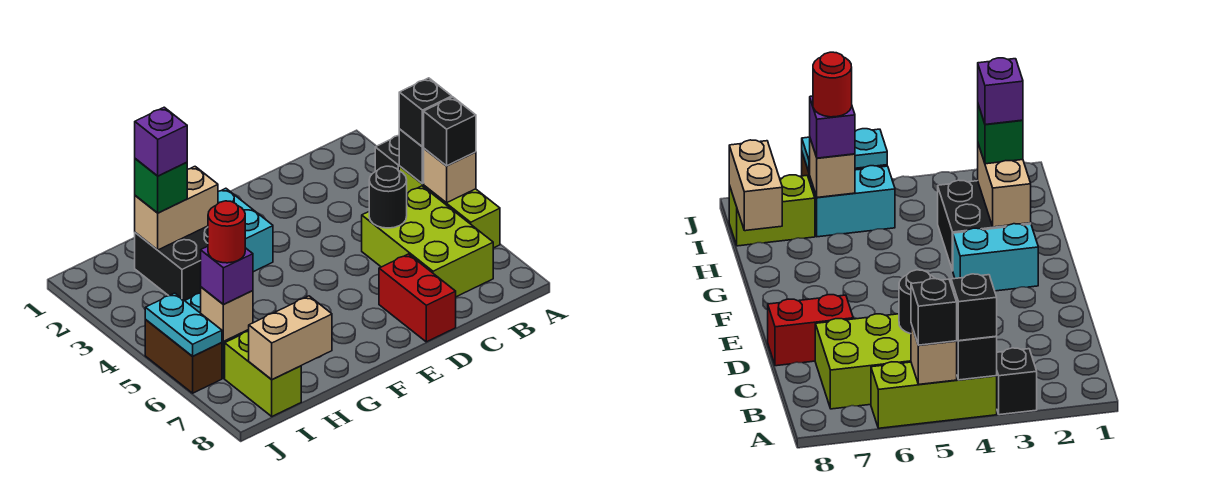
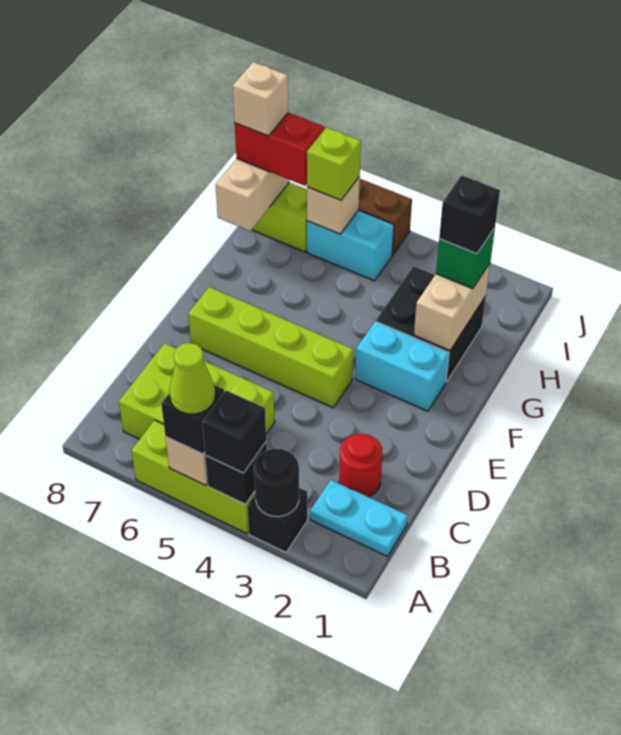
none -> lime 1x1 cone [169,343,215,414]
black 1x1 round brick [369,166,407,228] -> black 1x1 round brick moved to [254,449,299,517]
red 1x2 brick [379,254,456,342] -> red 1x2 brick moved to [235,113,324,186]
none -> lime 1x4 brick [188,287,353,408]
purple 1x1 brick [135,107,187,176] -> black 1x1 brick [439,175,500,254]
purple 1x1 brick [201,246,253,305] -> lime 1x1 brick [307,127,361,200]
red 1x1 round brick [208,201,245,263] -> red 1x1 round brick moved to [339,434,382,497]
none -> tan 1x1 brick [233,62,288,136]
cyan 1x2 plate [145,293,222,356] -> cyan 1x2 plate moved to [310,480,408,556]

